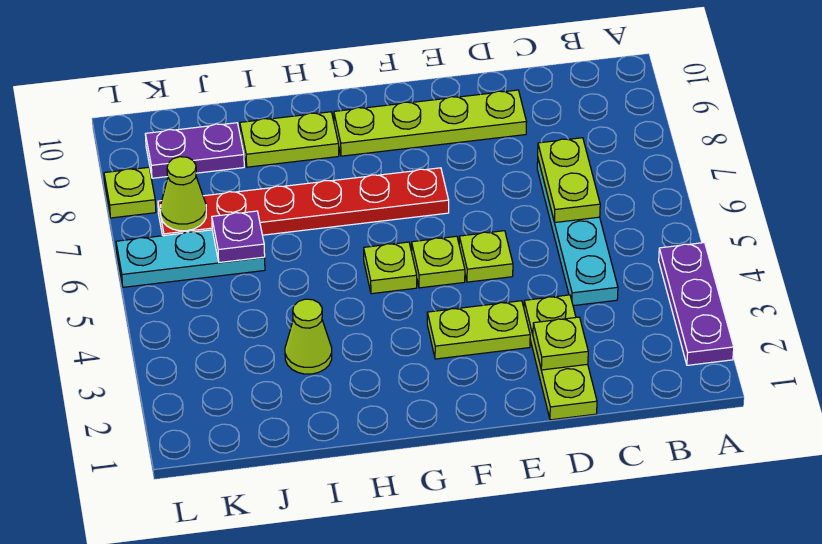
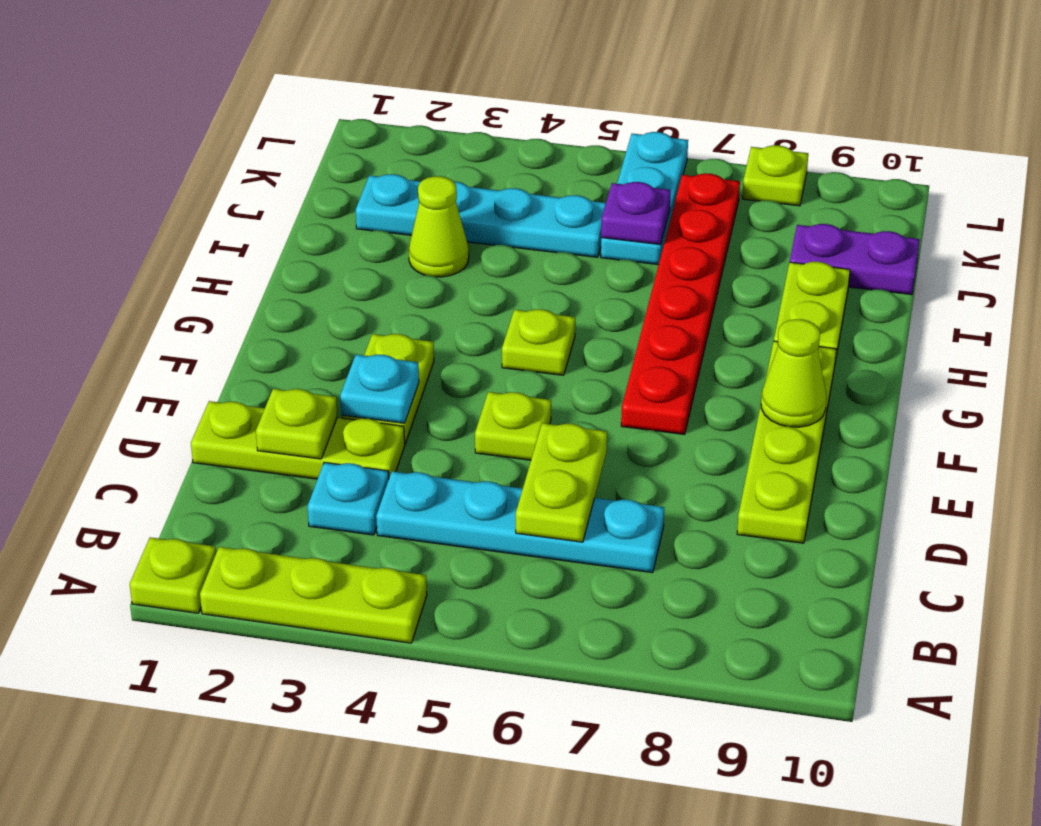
purple 1x3 plate [659,243,734,365] -> lime 1x3 plate [200,547,427,643]
none -> cyan 1x1 plate [308,462,389,535]
lime 1x2 plate [538,138,600,223] -> lime 1x2 plate turned to [516,423,607,542]
none -> cyan 1x1 plate [340,355,419,423]
lime 1x1 plate [412,236,465,288] -> lime 1x1 plate moved to [130,537,216,613]
none -> cyan 1x4 plate [356,174,606,257]
purple 1x2 plate [145,123,244,178] -> purple 1x2 plate turned to [790,224,920,295]
lime 1x1 cone [161,157,206,231] -> lime 1x1 cone moved to [761,319,826,427]

